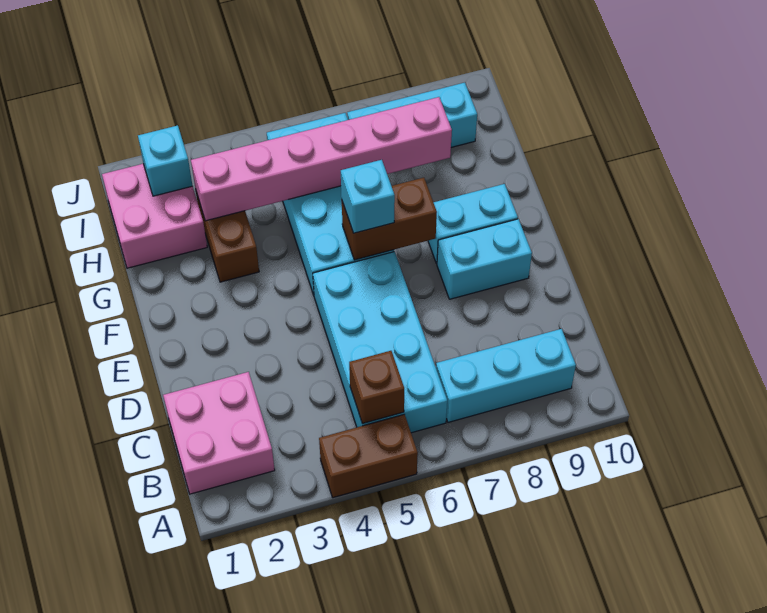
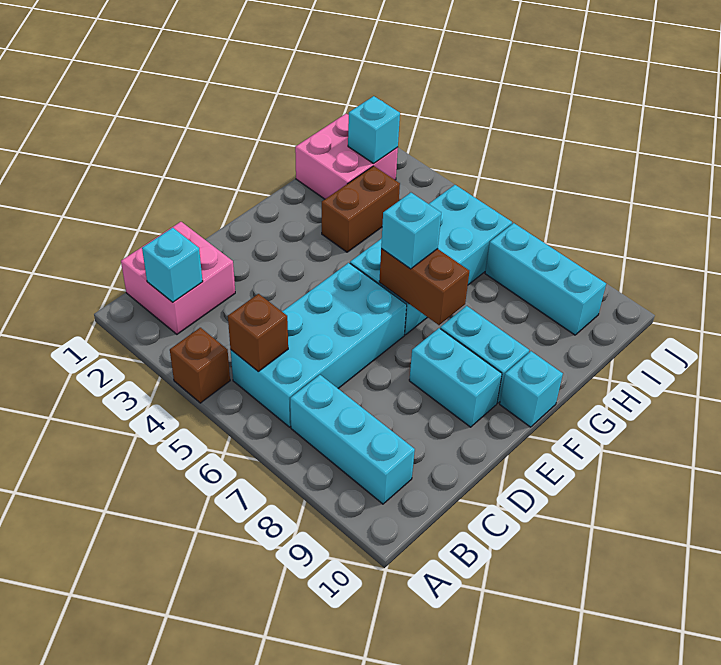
brown 1x2 brick [319,415,418,498] -> brown 1x1 brick [170,328,230,403]
none -> cyan 1x1 brick [142,228,203,302]
none -> cyan 1x1 brick [500,351,563,427]
pink 1x6 brick [191,97,452,221] -> none

